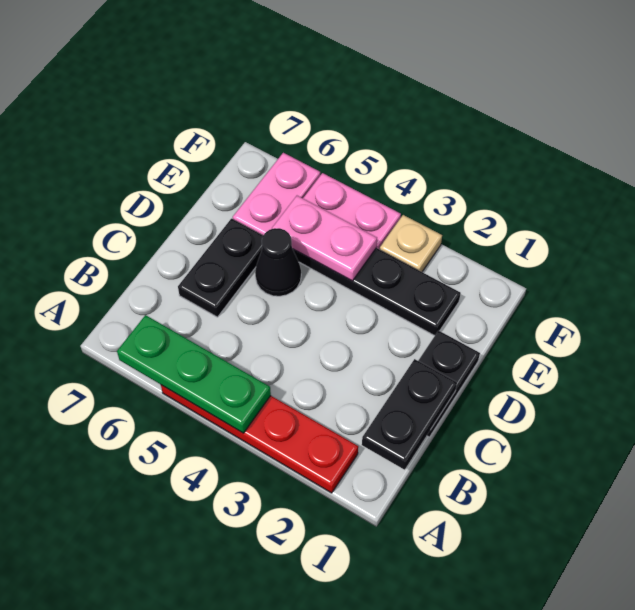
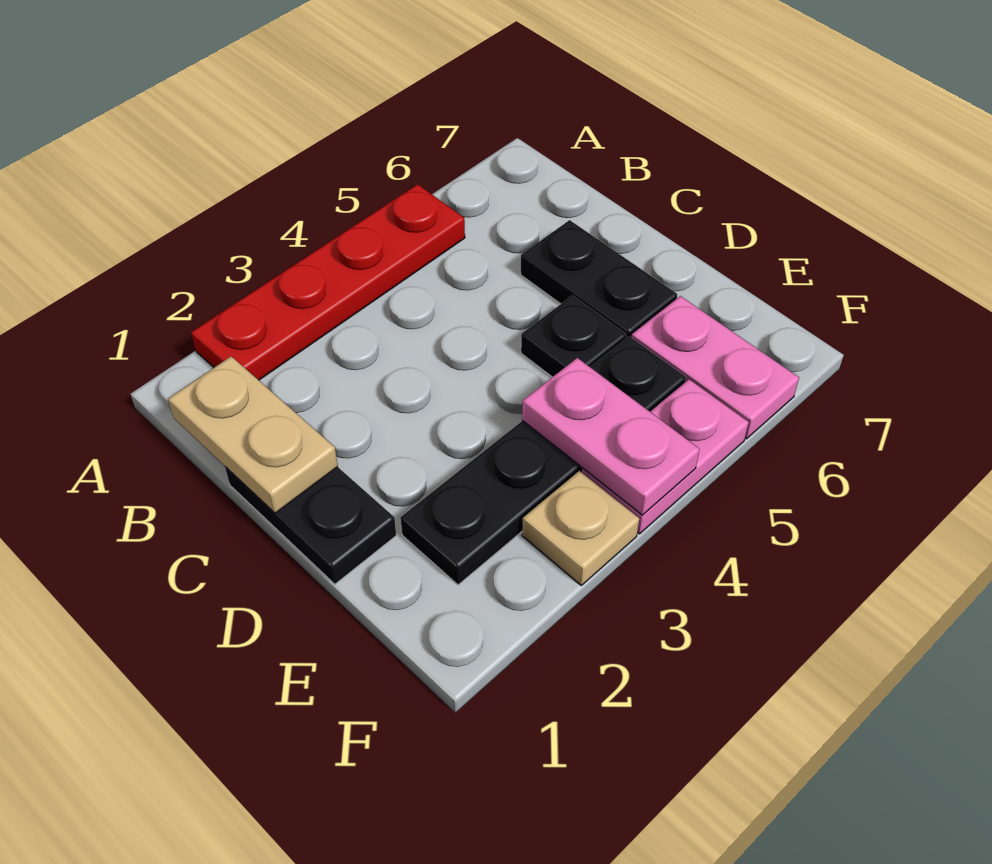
green 1x3 plate [117,315,271,433] -> none
black 1x2 plate [362,359,457,470] -> tan 1x2 plate [168,356,338,513]
black 1x1 cone [255,228,301,296] -> black 1x1 plate [521,296,626,377]
pink 1x2 plate [272,196,377,281] -> pink 1x2 plate turned to [522,358,700,515]

